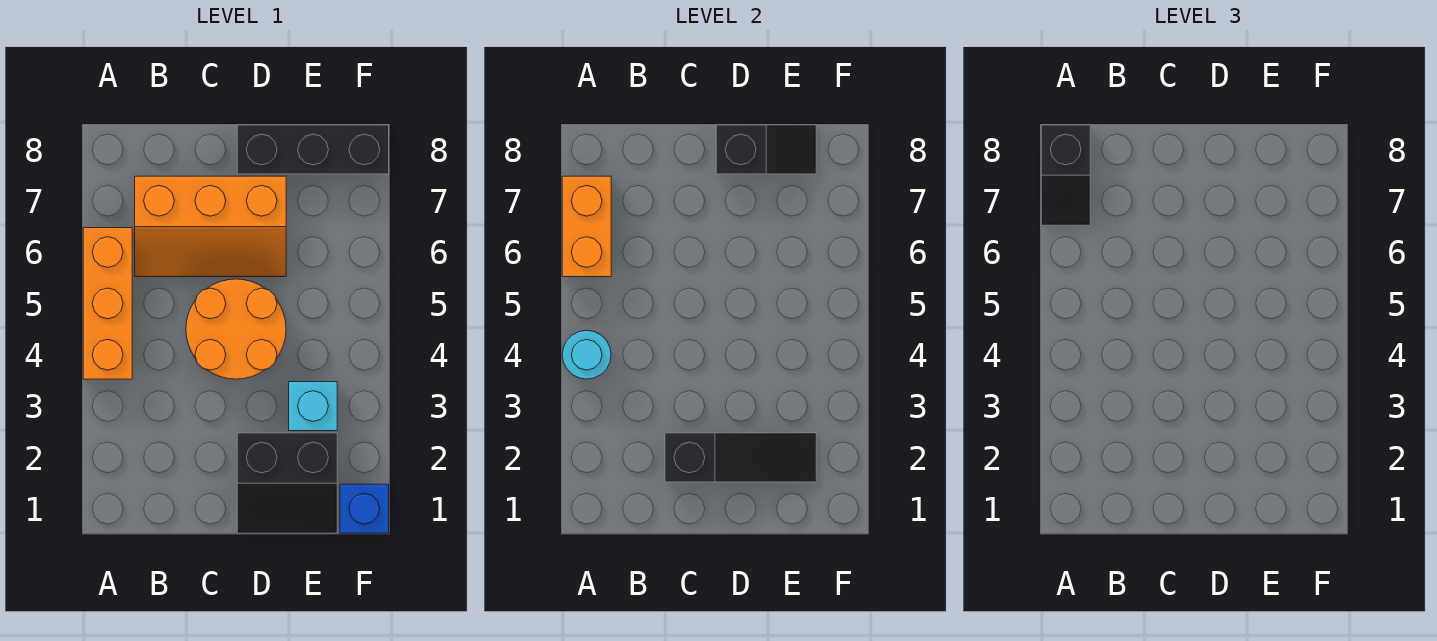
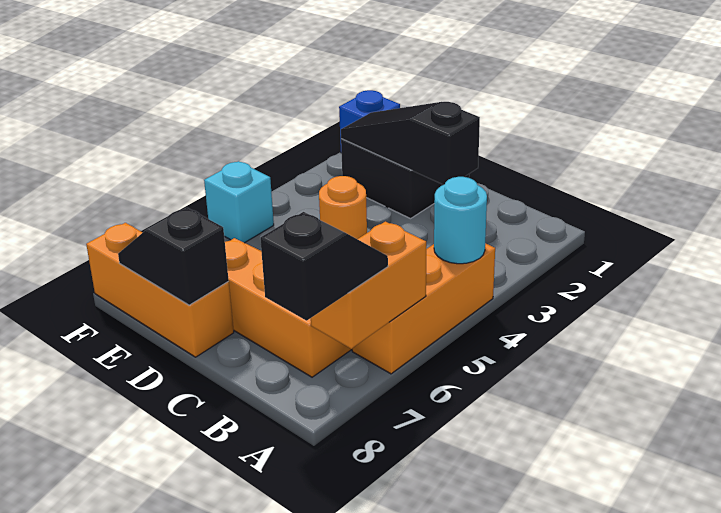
orange 2x2 round brick [186,279,286,379] -> orange 1x1 round brick [319,176,367,239]
black 1x3 brick [237,125,389,174] -> orange 1x3 brick [86,223,234,357]
cyan 1x1 brick [289,382,337,431] -> cyan 1x1 brick moved to [204,161,274,243]

